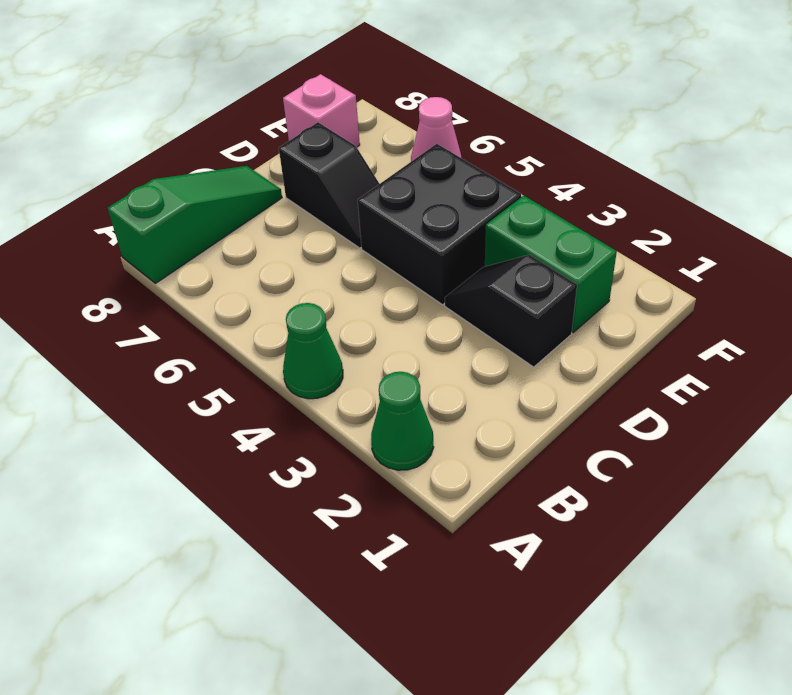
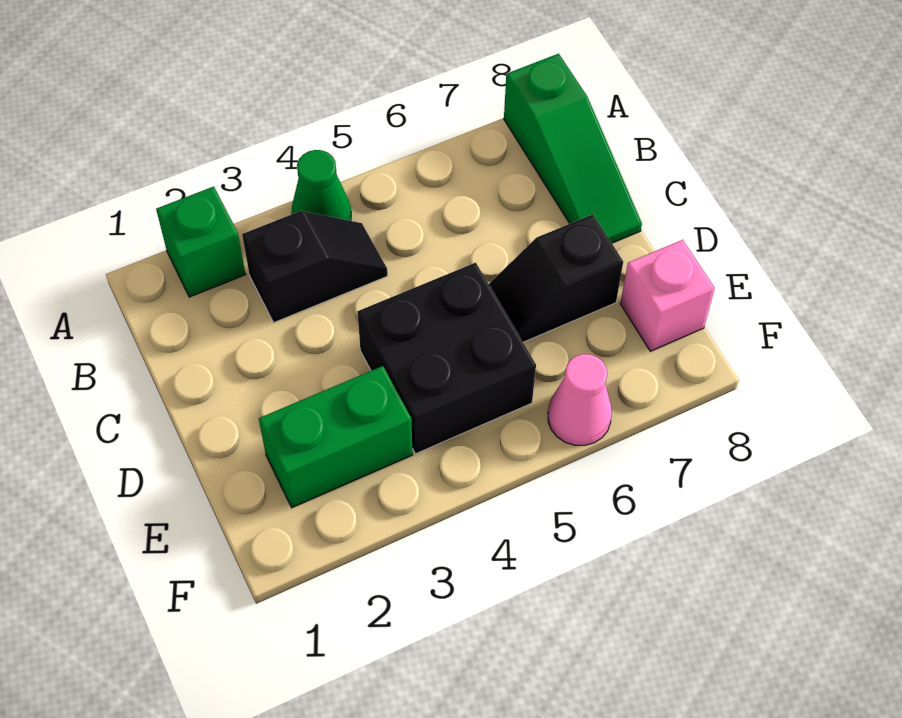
green 1x1 cone [371,372,434,470] -> green 1x1 brick [156,186,246,297]
black 1x2 slope [445,255,577,367] -> black 1x2 slope moved to [242,211,388,322]

